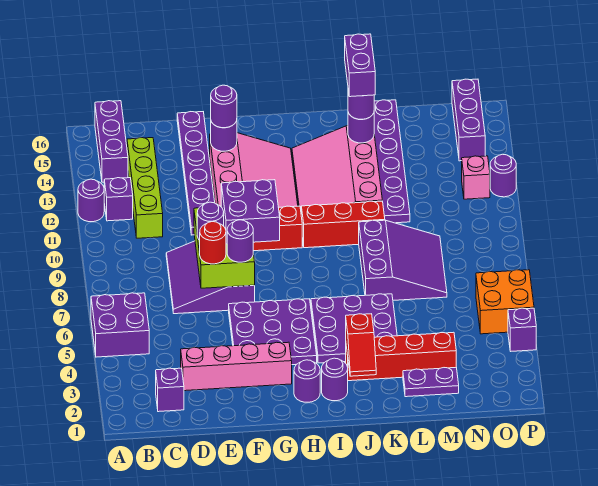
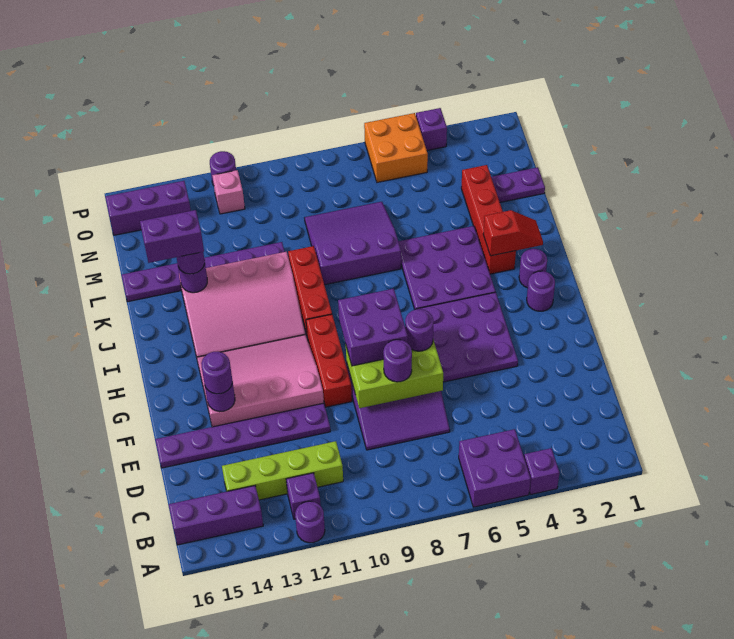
purple 1x1 brick [156,368,184,412] -> purple 1x1 brick moved to [524,448,560,495]
pink 1x4 brick [181,342,292,391] -> none
red 1x1 round brick [200,222,226,264] -> none
purple 1x2 plate [403,367,459,397] -> purple 1x2 plate turned to [491,167,545,202]

